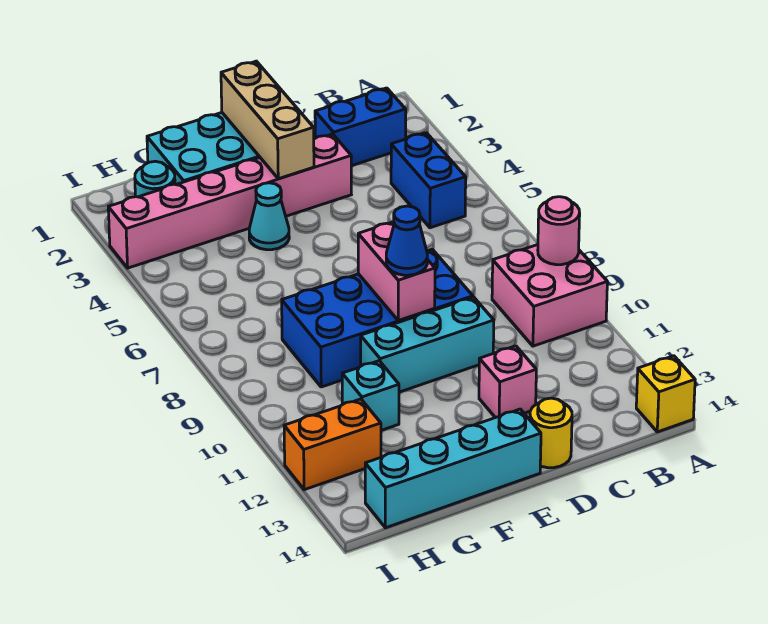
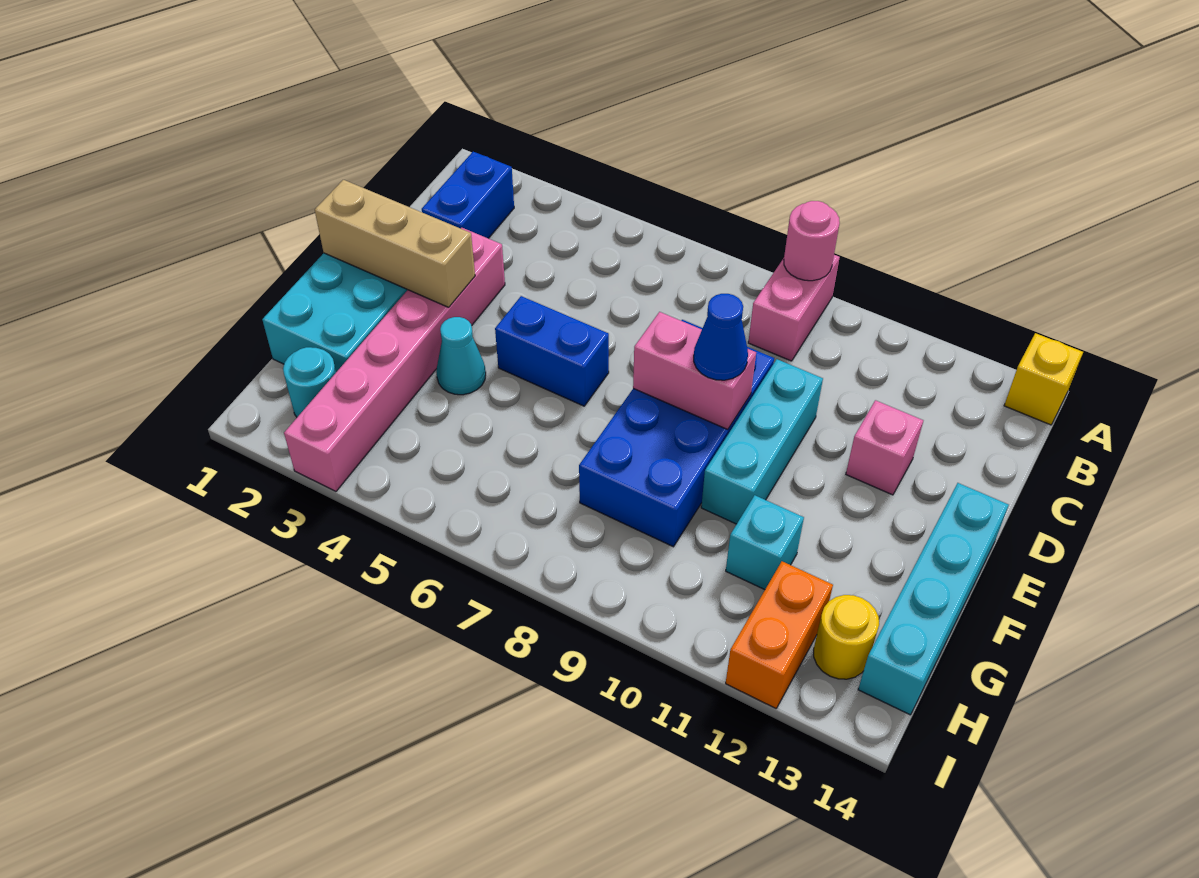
pink 2x2 brick [492,245,607,346] -> pink 1x2 brick [748,255,840,361]
blue 1x2 brick [391,133,466,228] -> blue 1x2 brick moved to [495,296,609,406]
yellow 1x1 round brick [530,398,572,468] -> yellow 1x1 round brick moved to [814,595,879,679]

